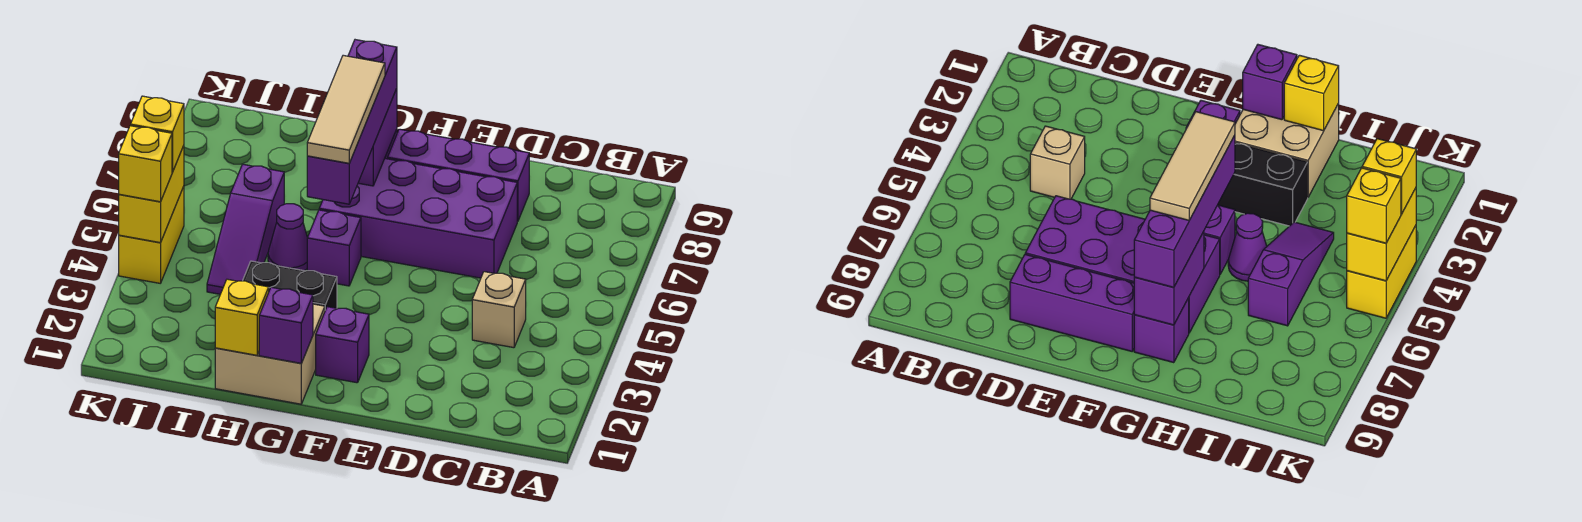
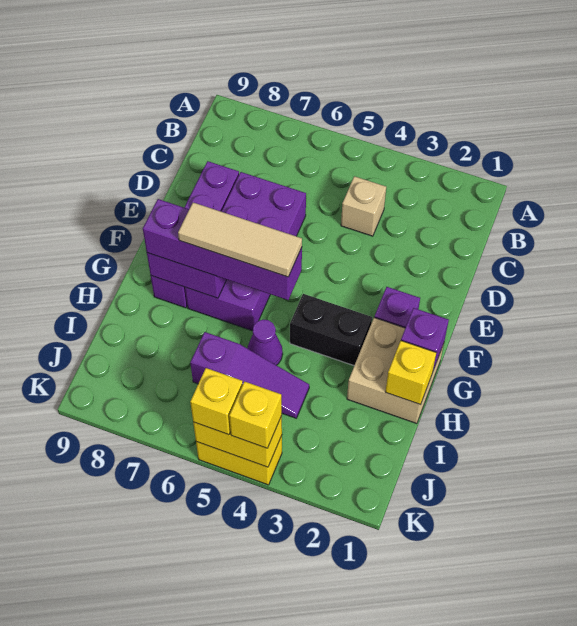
black 1x2 brick [243,261,337,310] -> black 1x2 brick turned to [290,294,372,366]
purple 1x1 brick [307,210,361,286] -> none

